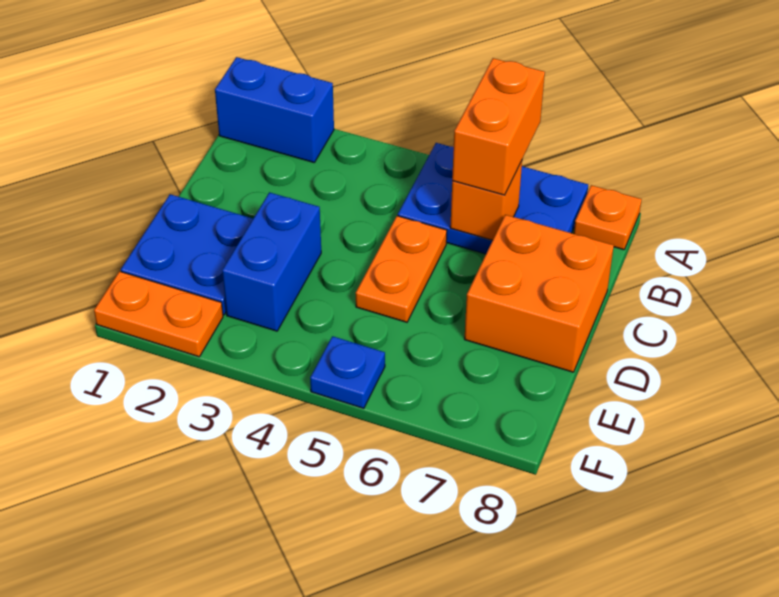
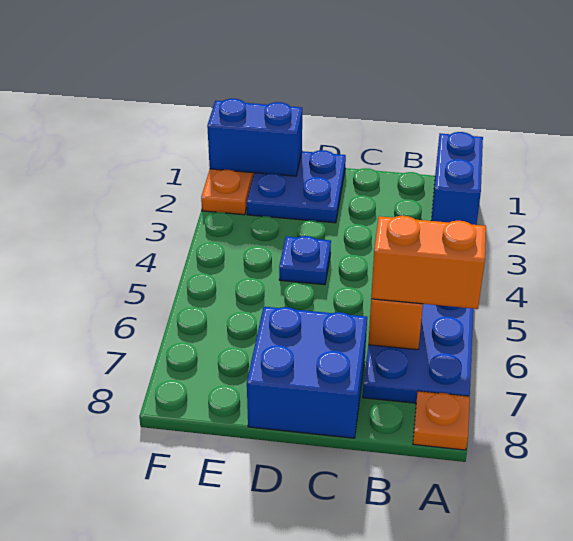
orange 1x2 plate [356,216,447,322] -> none
orange 2x2 brick [465,215,614,372] -> blue 2x2 brick [247,307,367,438]
blue 1x2 brick [222,192,321,331] -> blue 1x2 brick moved to [207,99,302,176]
blue 1x1 plate [310,336,385,408] -> blue 1x1 plate moved to [279,236,331,285]

